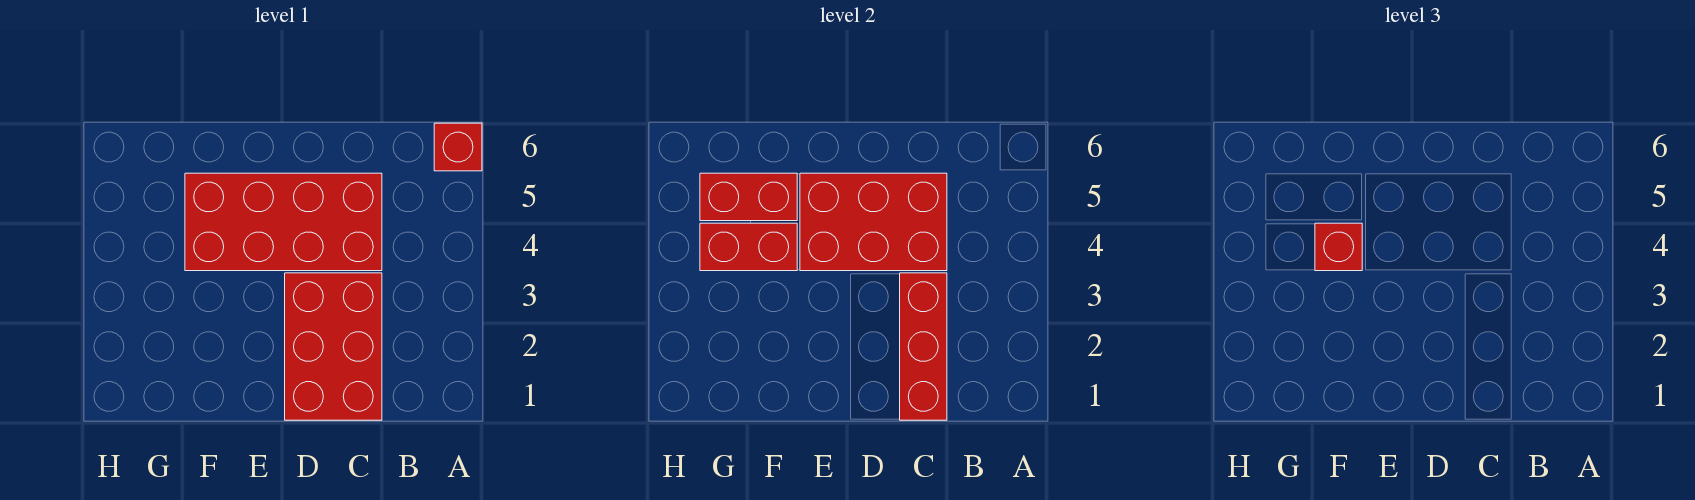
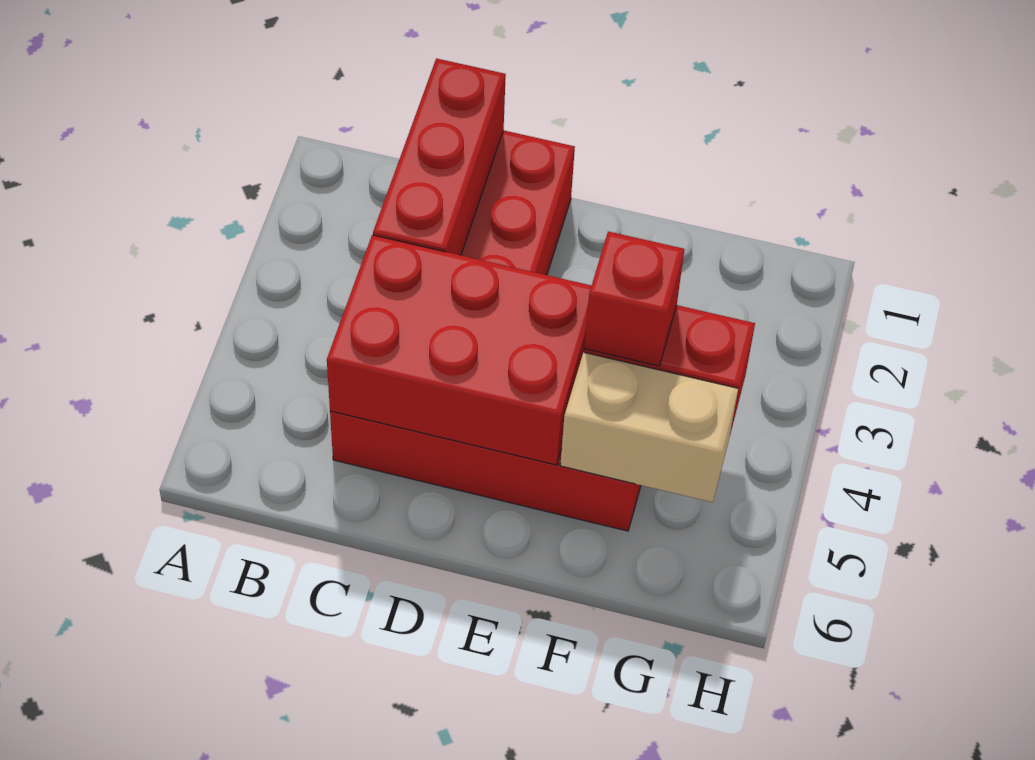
red 1x1 brick [434,123,482,171] -> none
red 1x2 brick [700,173,797,221] -> tan 1x2 brick [560,352,738,502]

